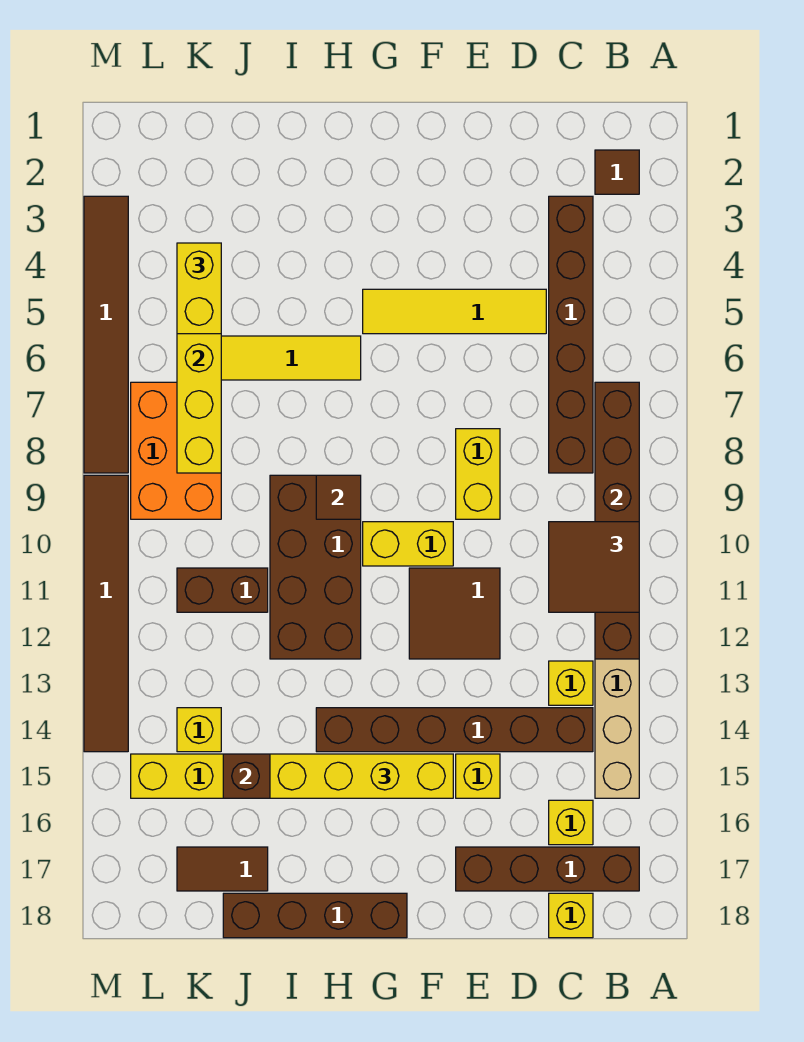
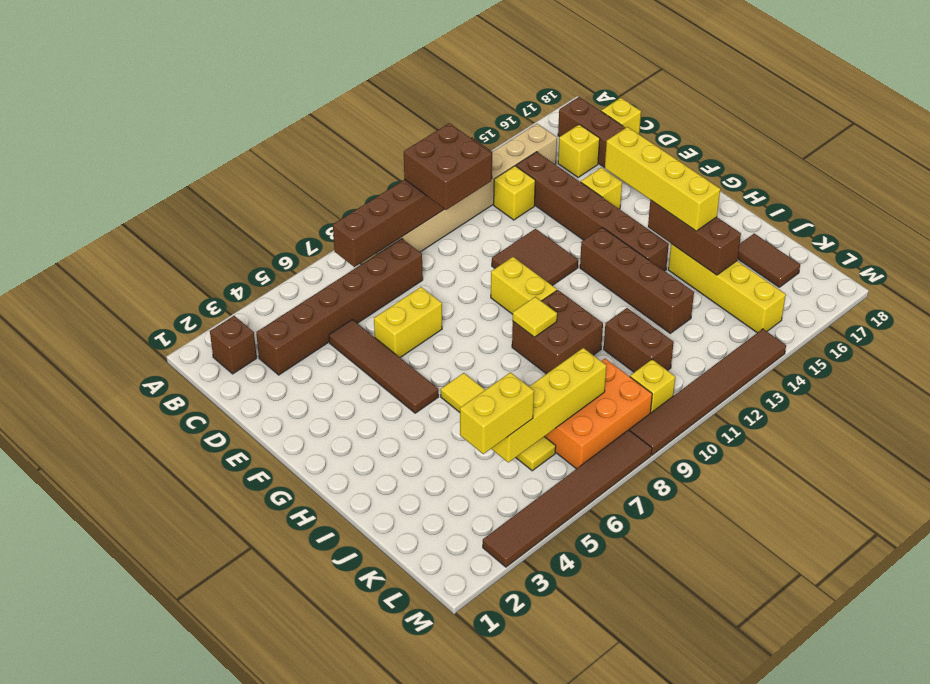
brown 1x1 tile [595,150,639,194] -> brown 1x1 brick [210,316,257,374]
brown 2x2 tile [549,522,639,612] -> brown 2x2 brick [404,123,492,210]
yellow 1x4 tile [363,289,546,334] -> brown 1x4 tile [329,320,439,413]
yellow 1x2 brick [456,429,500,519] -> yellow 1x2 brick moved to [374,287,442,358]
brown 1x4 brick [223,893,407,938] -> brown 1x4 brick moved to [580,228,694,333]
brown 2x4 brick [270,475,361,659] -> brown 2x2 brick [512,290,603,374]
brown 1x1 tile [316,475,361,519] -> yellow 1x1 tile [513,297,557,337]
yellow 1x1 brick [177,708,221,752] -> yellow 1x1 brick moved to [630,360,675,413]

